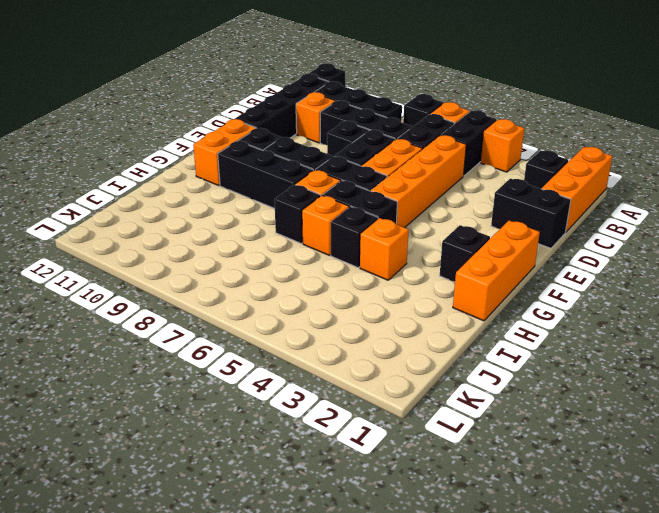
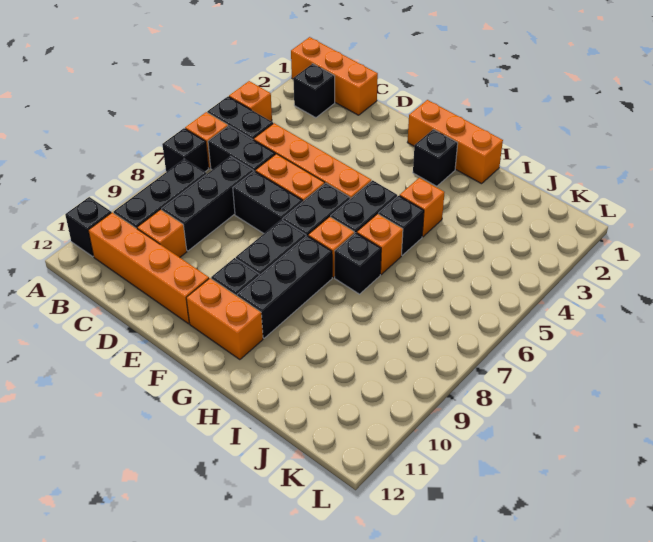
black 1x4 brick [235,74,328,138] -> orange 1x4 brick [88,212,209,324]
black 1x2 brick [491,178,571,248] -> none
black 1x1 brick [327,121,369,157] -> none

